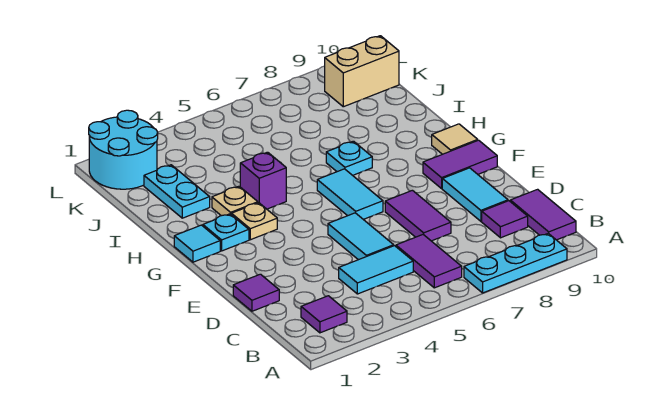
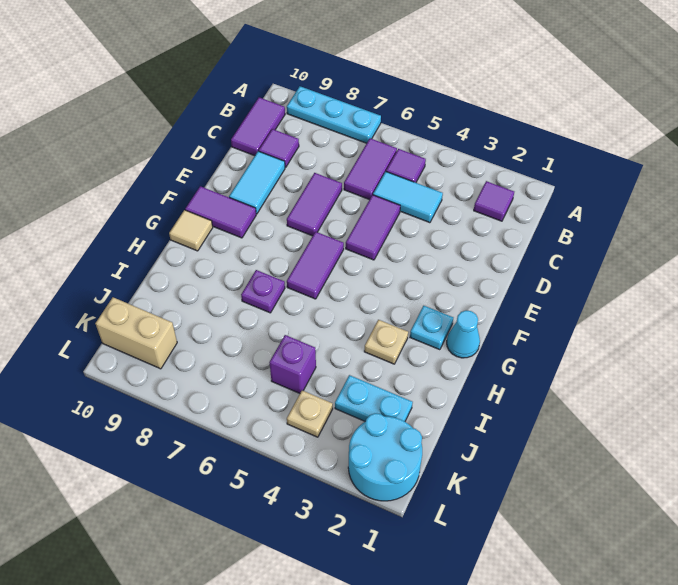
purple 1x1 tile [233,274,279,311] -> purple 1x1 tile moved to [386,149,426,183]
cyan 1x2 tile [328,213,394,260] -> purple 1x2 tile [346,195,400,260]
cyan 1x2 tile [317,169,383,219] -> purple 1x2 tile [287,232,344,299]
cyan 1x1 tile [174,225,220,262] -> cyan 1x1 cone [447,310,480,358]
tan 1x1 plate [232,203,277,240] -> tan 1x1 plate moved to [287,390,333,437]
purple 1x1 brick [240,152,286,209] -> purple 1x1 brick moved to [269,335,316,393]
cyan 1x1 plate [326,141,372,175] -> purple 1x1 plate [241,270,285,313]
cyan 1x2 plate [144,165,210,218] -> cyan 1x2 plate turned to [335,375,413,422]

